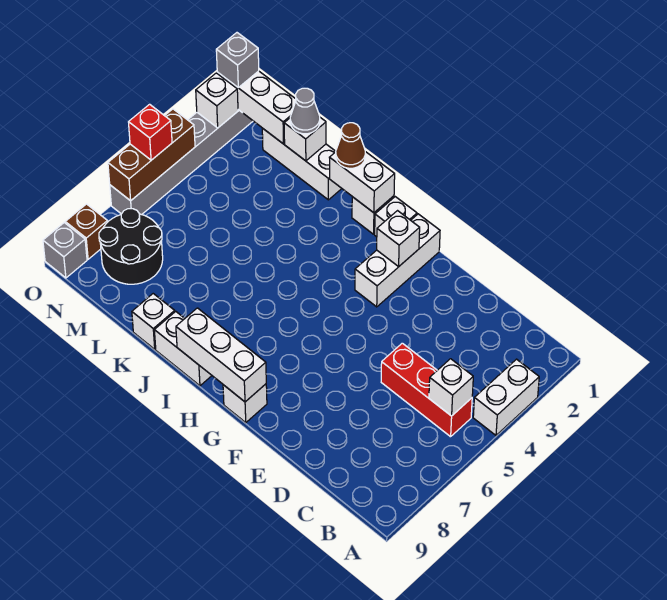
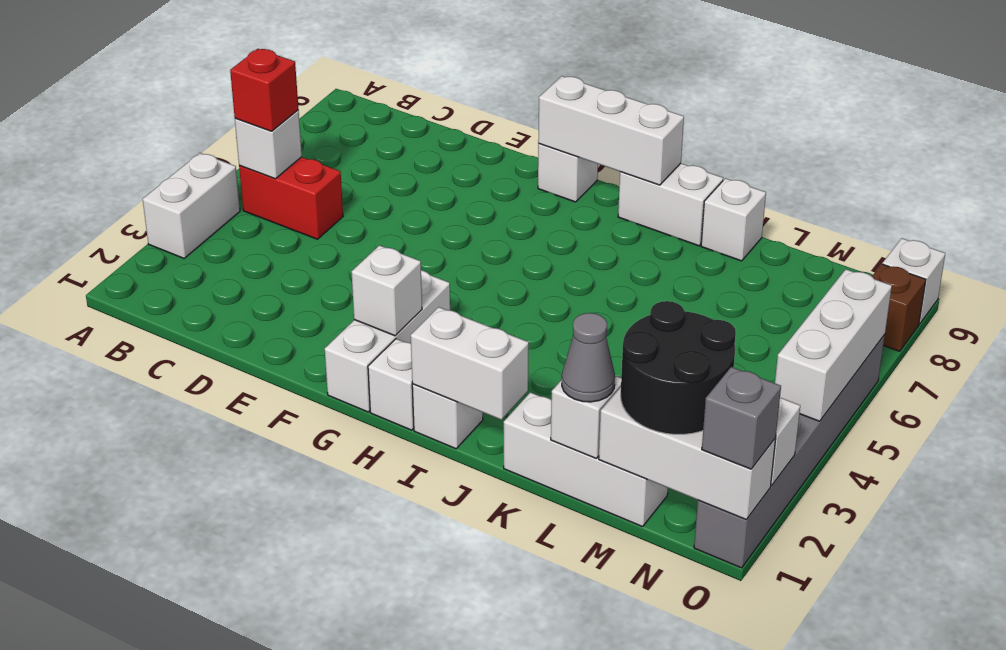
red 1x3 brick [381,343,472,437] -> red 1x2 brick [239,157,343,239]
brown 1x1 cone [336,123,365,168] -> none
black 2x2 round brick [99,209,163,284] -> black 2x2 round brick moved to [621,301,736,434]
brown 1x3 brick [108,109,195,201] -> white 1x3 brick [775,269,892,421]
red 1x1 brick [129,104,172,160] -> red 1x1 brick moved to [230,49,299,131]
grey 1x1 brick [43,223,87,278] -> white 1x1 brick [882,238,945,324]

